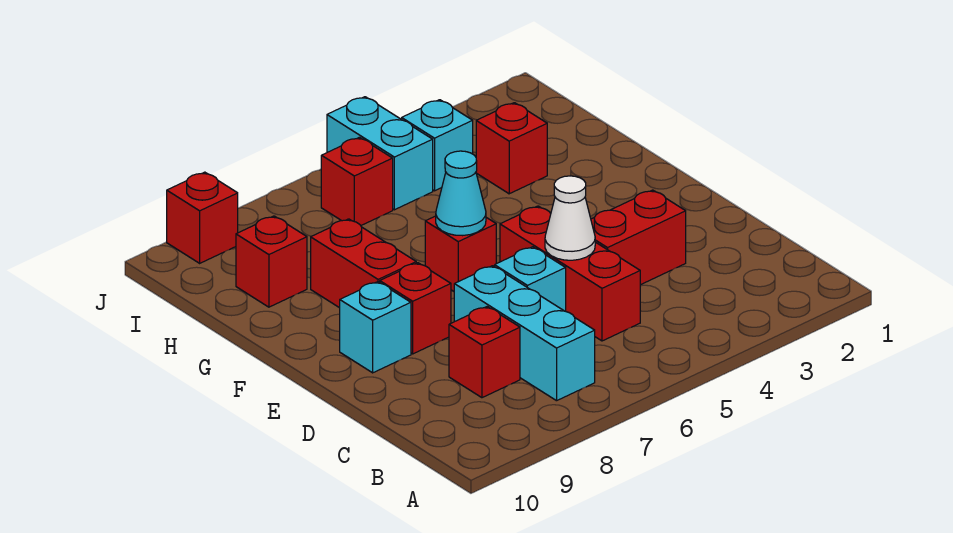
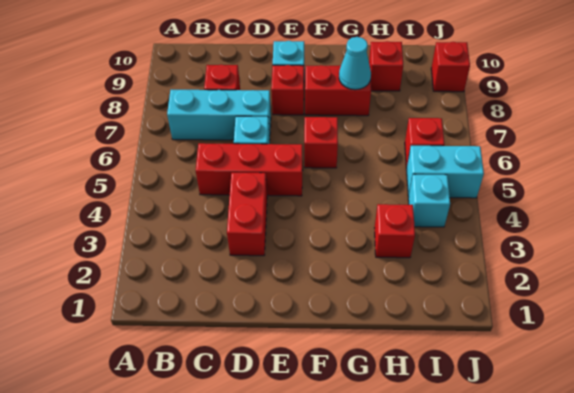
white 1x1 cone [545,176,595,260] -> none
cyan 1x1 cone [436,151,486,236] -> cyan 1x1 cone moved to [339,37,371,90]

